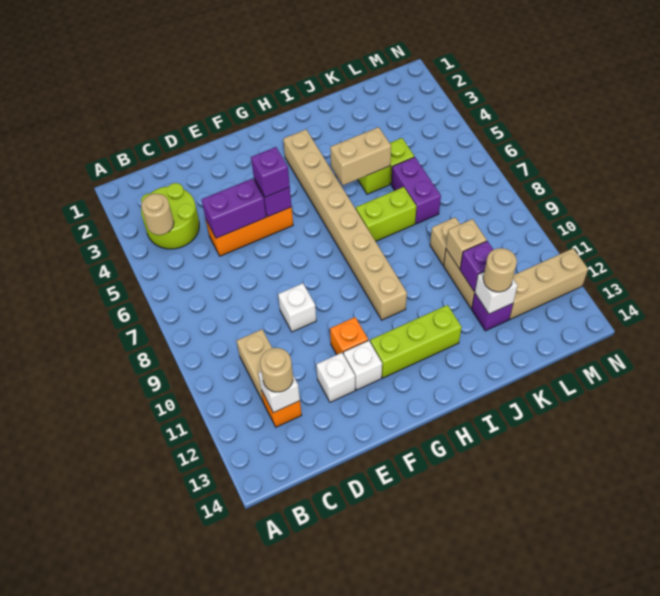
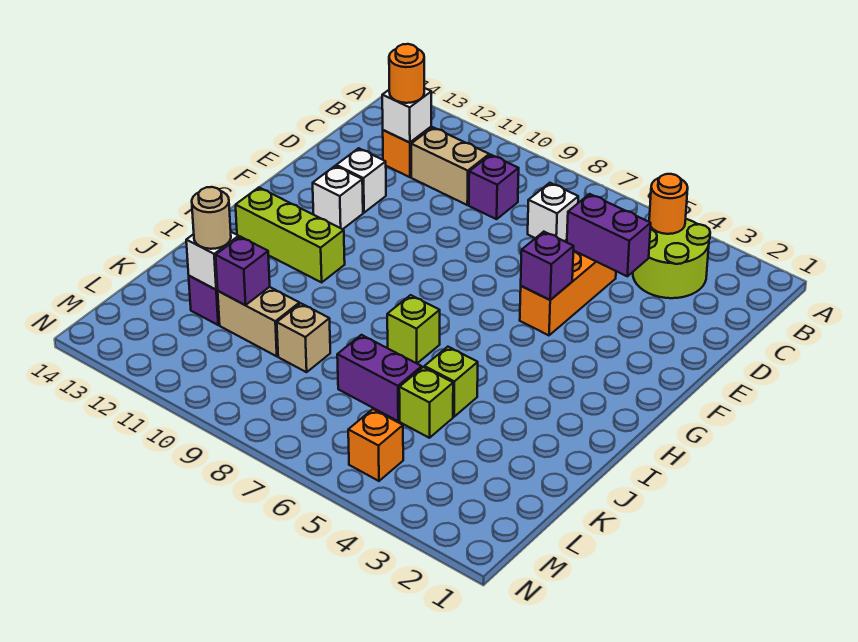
tan 1x1 round brick [141,194,174,235] -> orange 1x1 round brick [649,174,688,234]
tan 1x1 round brick [260,348,293,392] -> orange 1x1 round brick [389,44,424,103]
purple 1x2 brick [202,179,266,238] -> purple 1x2 brick turned to [567,194,651,276]
white 1x1 brick [278,283,316,332] -> white 1x1 brick moved to [528,183,578,241]
purple 1x1 brick [251,147,290,197] -> purple 1x1 brick moved to [469,155,519,219]
orange 1x1 brick [330,317,368,355] -> orange 1x1 brick moved to [348,409,403,481]
lime 1x3 brick [370,305,462,378] -> lime 1x3 brick turned to [236,188,345,282]
tan 1x8 brick [283,129,407,320] -> none
tan 1x2 brick [330,127,391,185] -> none
lime 1x2 brick [356,187,417,241] -> lime 1x1 brick [387,295,440,363]
tan 1x1 brick [446,219,487,269] -> none
tan 1x3 brick [509,248,588,319] -> none

